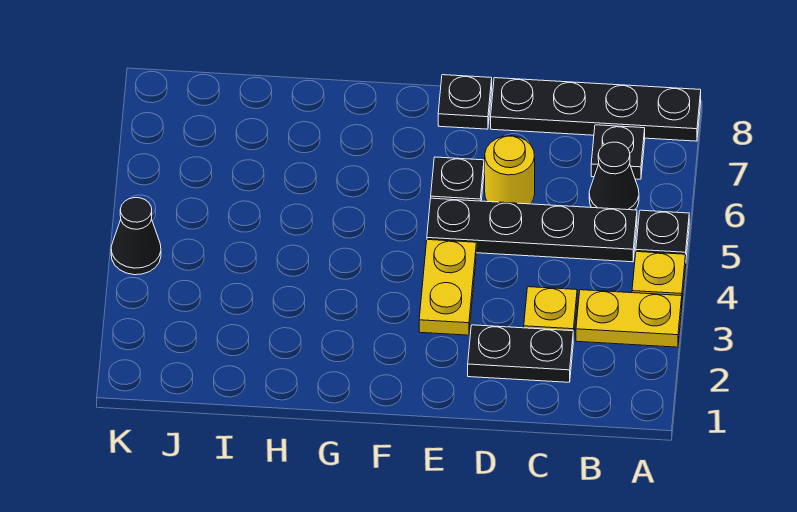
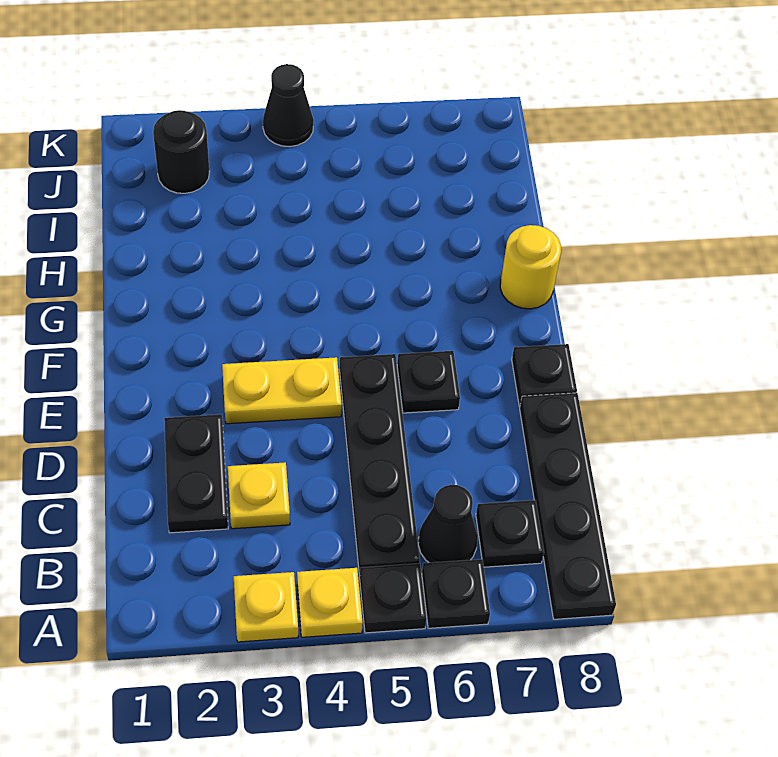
yellow 1x2 plate [576,290,682,347] -> yellow 1x1 plate [234,572,298,642]
none -> black 1x1 plate [422,559,490,628]
yellow 1x1 round brick [485,136,535,204] -> yellow 1x1 round brick moved to [500,225,561,309]
none -> black 1x1 round brick [153,110,209,193]

